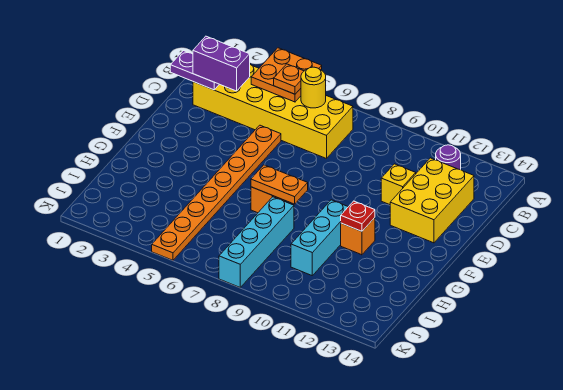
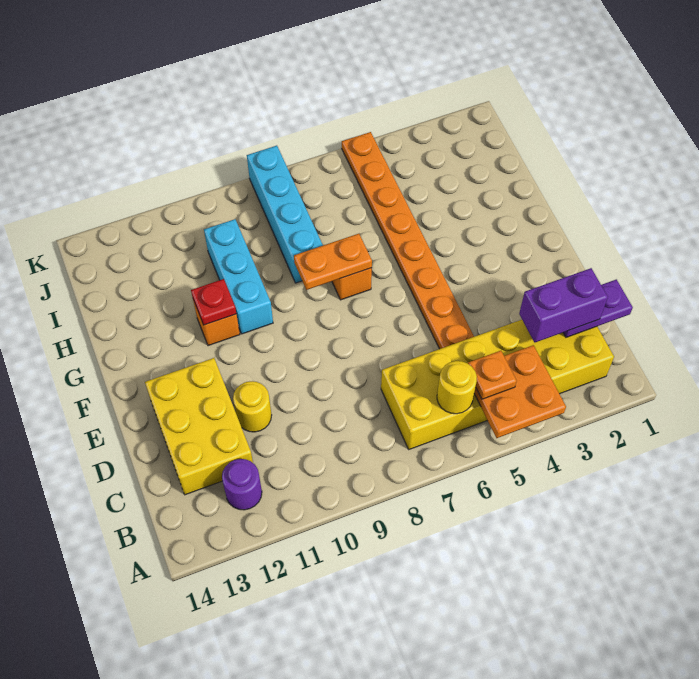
yellow 1x1 brick [381,164,416,205] -> yellow 1x1 round brick [233,381,272,432]

